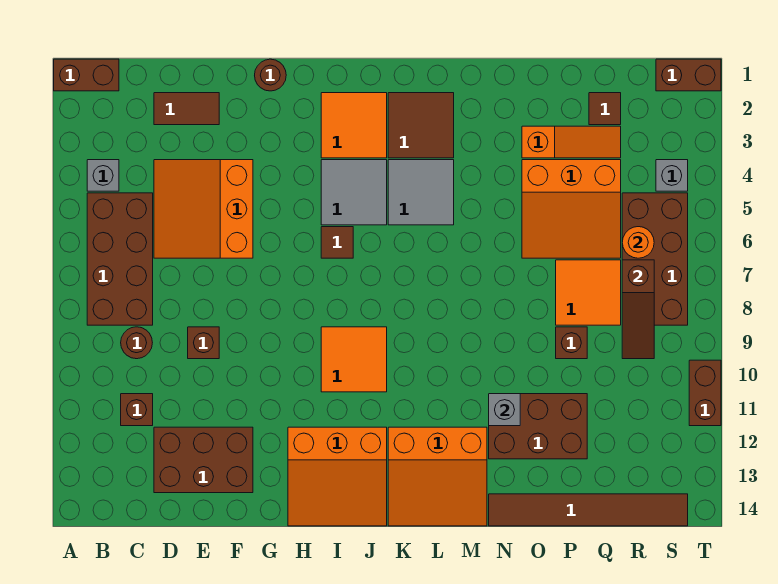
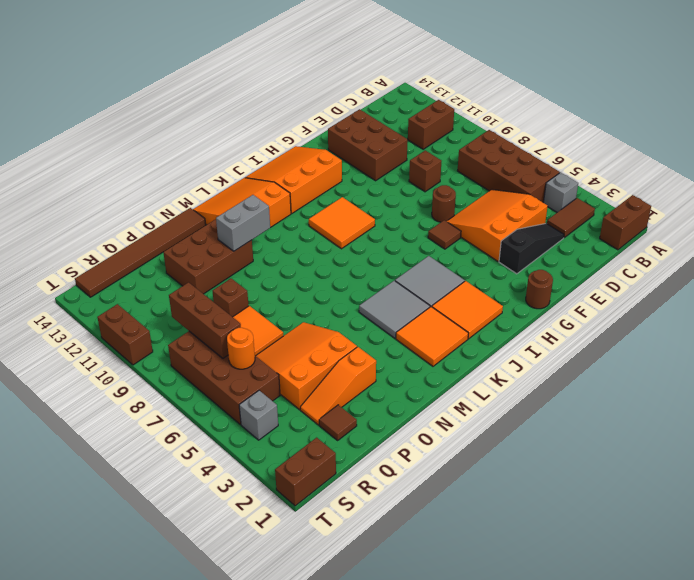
brown 1x1 round brick [121,327,152,359] -> brown 1x1 round brick moved to [432,185,456,222]
brown 1x1 brick [121,394,153,426] -> brown 1x2 brick [408,100,454,149]
brown 1x2 tile [154,93,219,125] -> brown 1x2 tile moved to [547,198,595,238]
none -> black 1x3 slope [499,223,564,274]
orange 3x3 slope [154,160,253,258] -> orange 3x3 slope turned to [447,189,548,261]
brown 2x3 brick [154,427,253,493] -> brown 2x3 brick turned to [328,109,408,181]
brown 1x1 tile [321,227,353,258] -> brown 1x1 tile moved to [428,220,461,249]
brown 2x2 tile [388,93,454,158] -> orange 2x2 tile [396,307,468,366]
grey 1x1 brick [489,394,520,426] -> grey 1x2 brick [216,195,270,251]
brown 1x3 slope [622,260,654,359] -> brown 1x3 brick [169,282,241,358]

